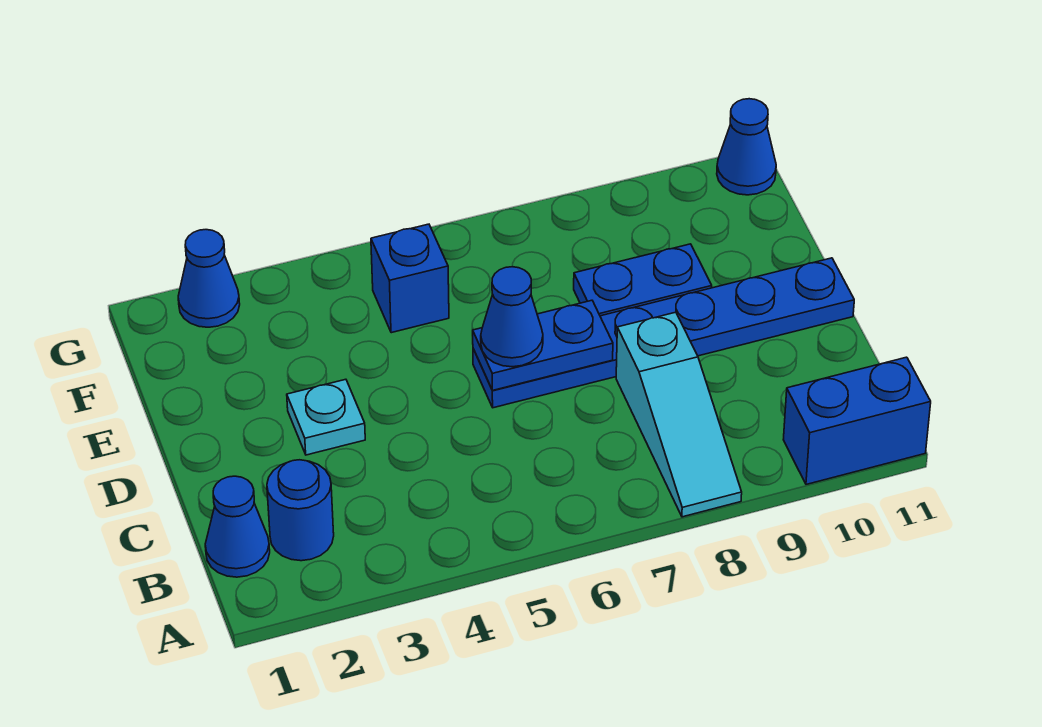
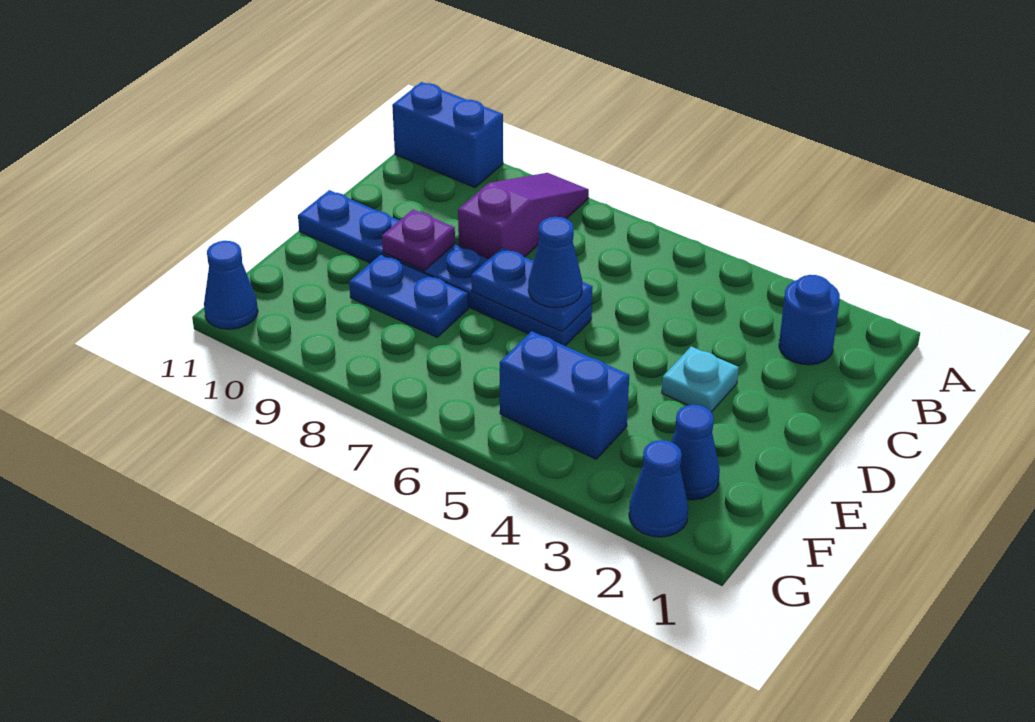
cyan 1x3 slope [616,312,742,517] -> purple 1x3 slope [458,173,589,259]
blue 1x1 cone [205,476,270,577] -> blue 1x1 cone moved to [671,405,720,500]
none -> purple 1x1 plate [382,210,455,271]
blue 1x1 brick [371,224,449,333] -> blue 1x2 brick [500,331,629,459]

